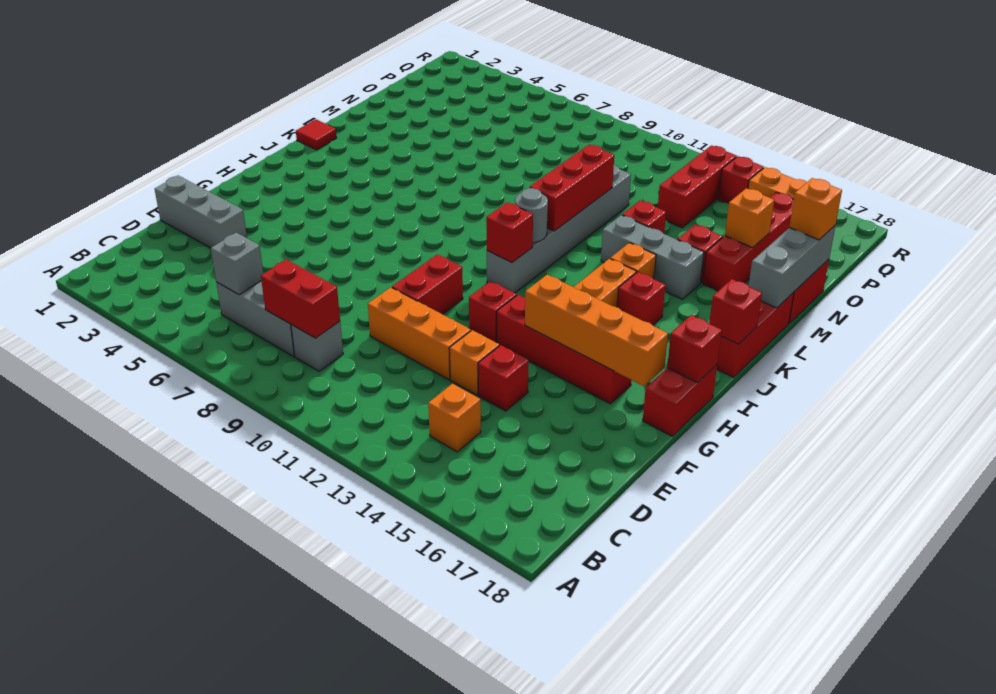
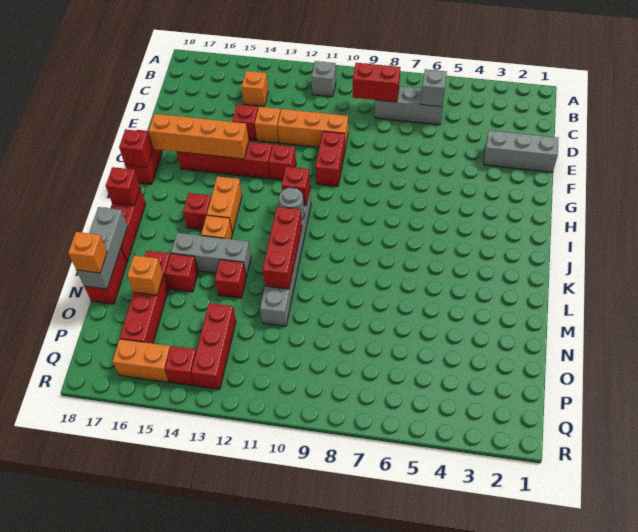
grey 1x1 brick [291,321,343,371] -> grey 1x1 brick moved to [312,61,336,97]
red 1x1 tile [296,119,337,150] -> none

